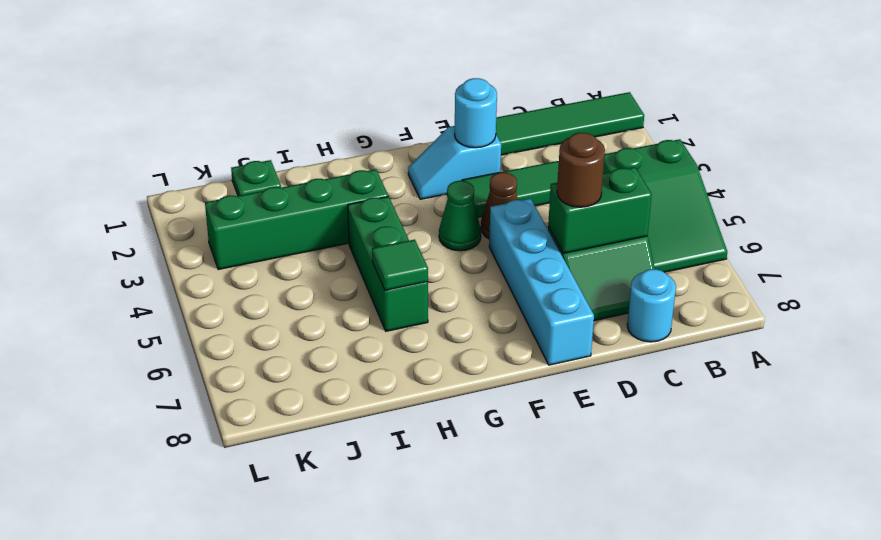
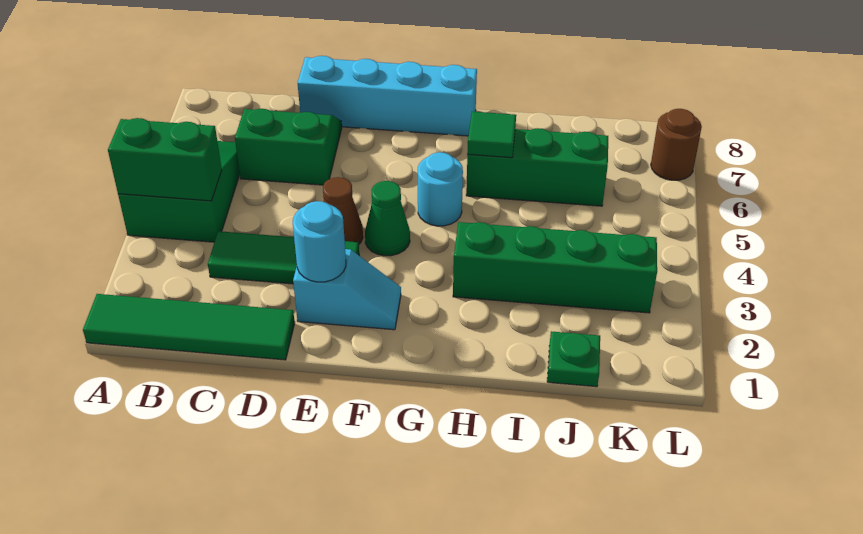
green 1x2 brick [548,167,652,253] -> green 1x2 brick moved to [108,118,222,201]
cyan 1x1 round brick [627,269,676,342] -> cyan 1x1 round brick moved to [418,152,463,226]
brown 1x1 round brick [557,133,605,207] -> brown 1x1 round brick moved to [651,109,702,180]
cyan 1x4 brick [489,199,594,365] -> cyan 1x4 brick turned to [298,56,477,136]
green 1x3 brick [348,196,428,331] -> green 1x3 brick turned to [466,128,608,206]

